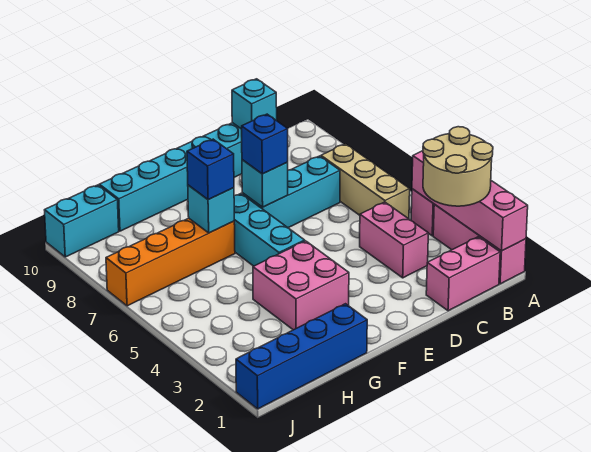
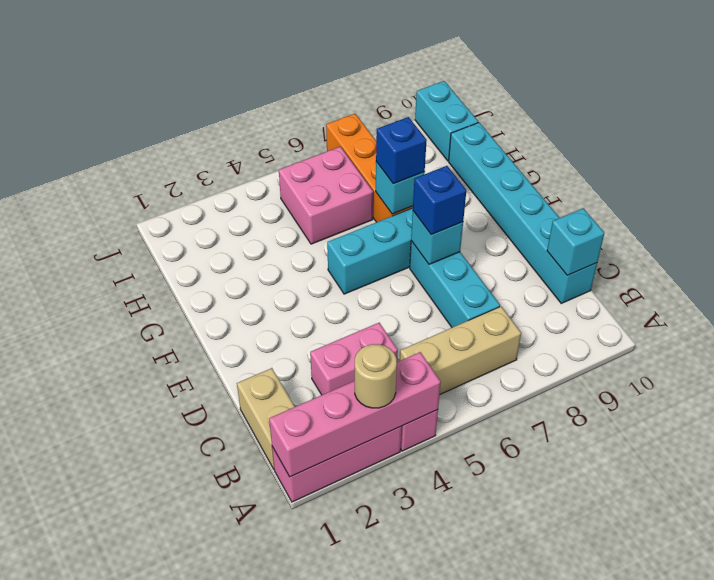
tan 2x2 round brick [423,127,493,206] -> tan 1x1 round brick [355,344,397,408]
pink 1x2 brick [426,237,500,311] -> tan 1x2 brick [237,368,295,469]
pink 2x2 brick [253,241,349,330] -> pink 2x2 brick moved to [279,147,373,244]
blue 1x4 brick [236,304,367,409] -> none

